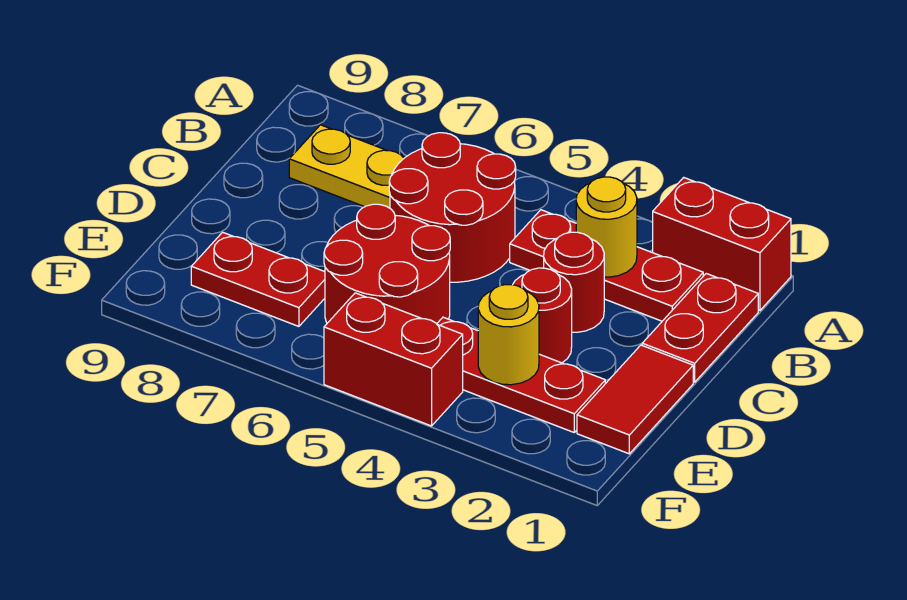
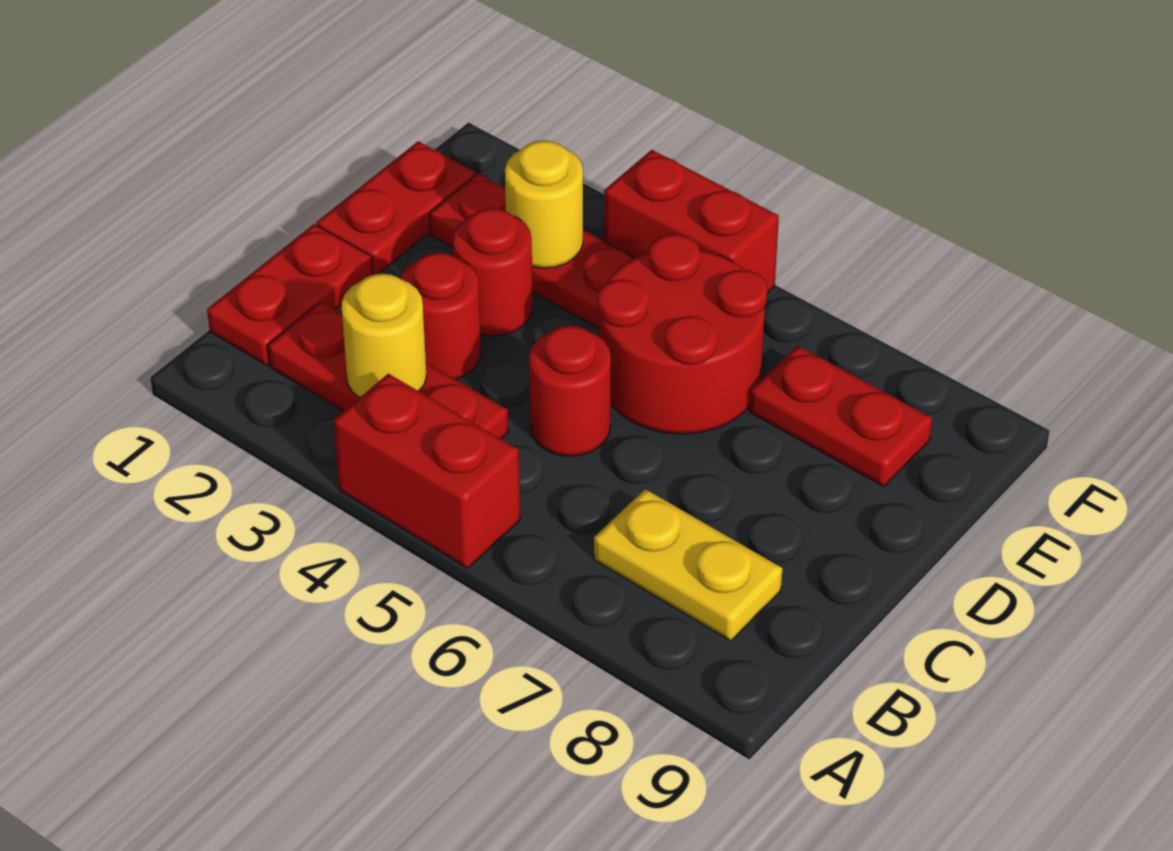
red 1x2 brick [653,177,791,310] -> red 1x2 brick moved to [334,374,520,568]
red 2x2 round brick [389,133,516,282] -> red 1x1 round brick [529,326,611,456]
red 1x2 tile [577,345,693,454] -> red 1x2 plate [317,141,475,275]

